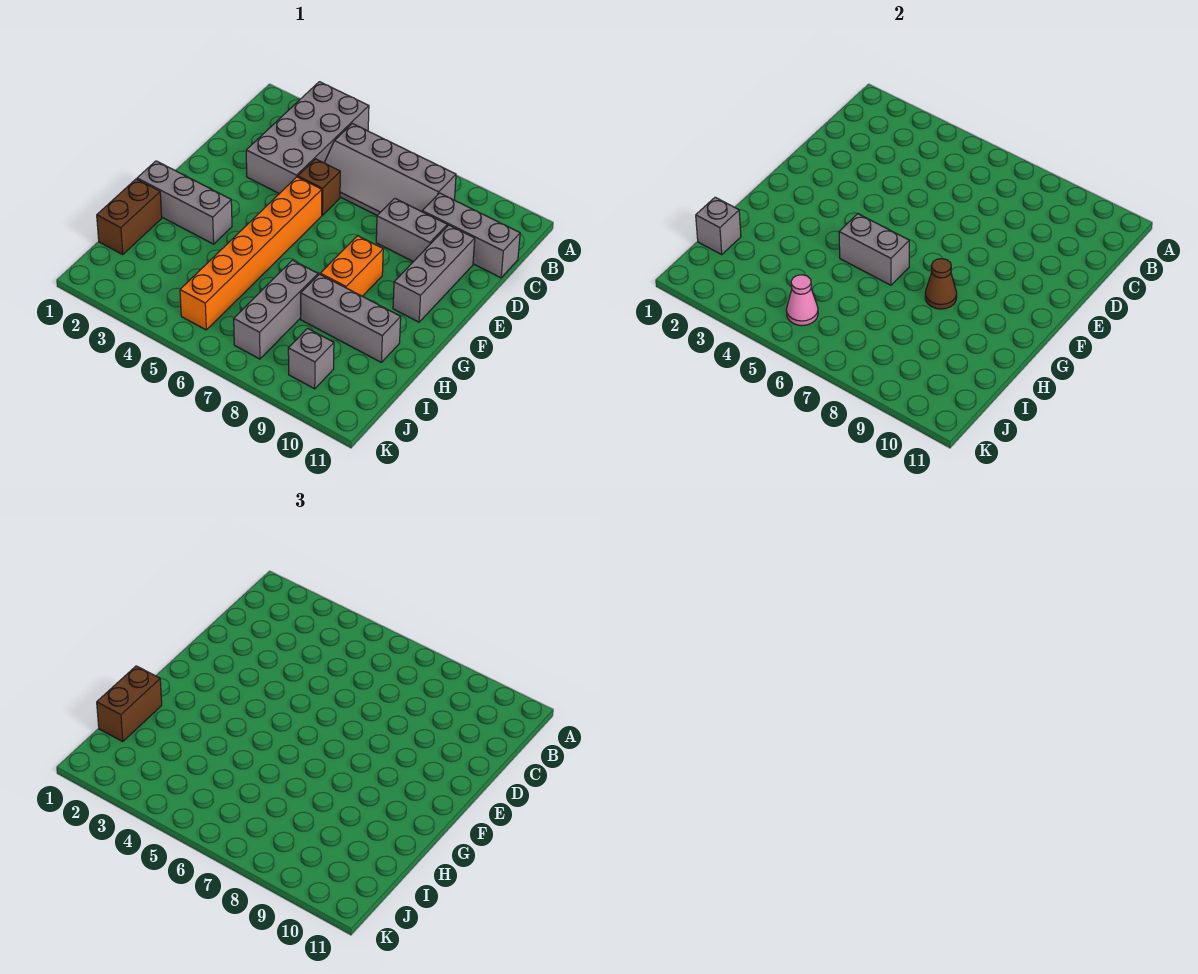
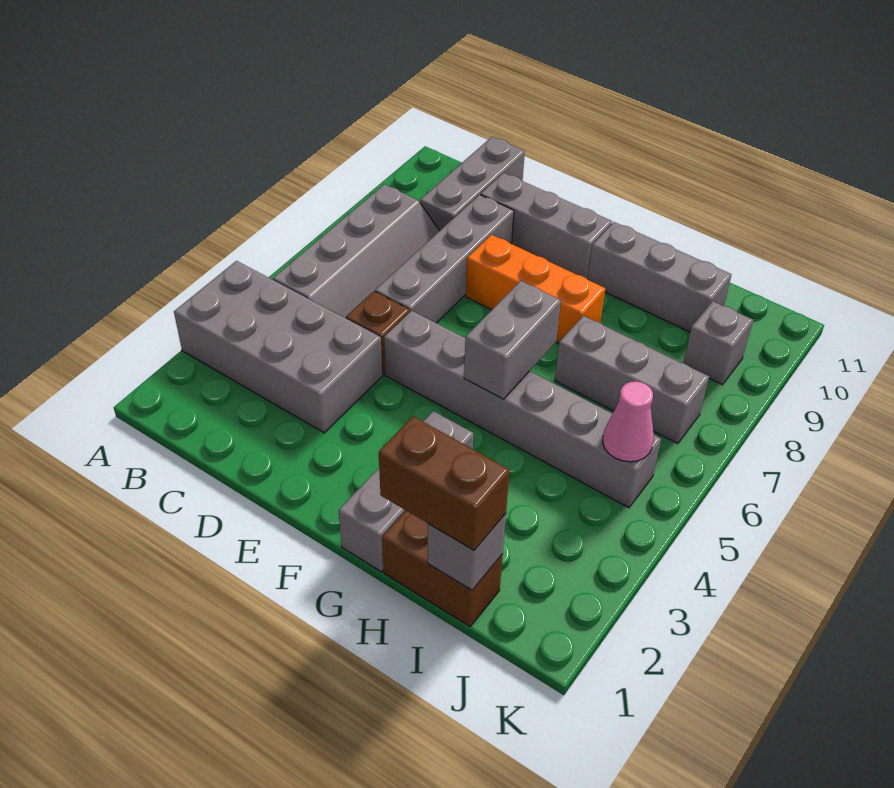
grey 1x2 brick [376,198,447,262] -> grey 1x4 brick [375,195,514,323]
orange 1x6 brick [180,177,322,330] -> grey 1x6 brick [384,311,661,508]
orange 1x2 brick [320,236,383,296] -> orange 1x3 brick [466,235,605,343]
brown 1x1 cone [925,259,957,309] -> none
grey 1x3 brick [301,274,401,362] -> grey 1x3 brick turned to [588,222,732,332]

